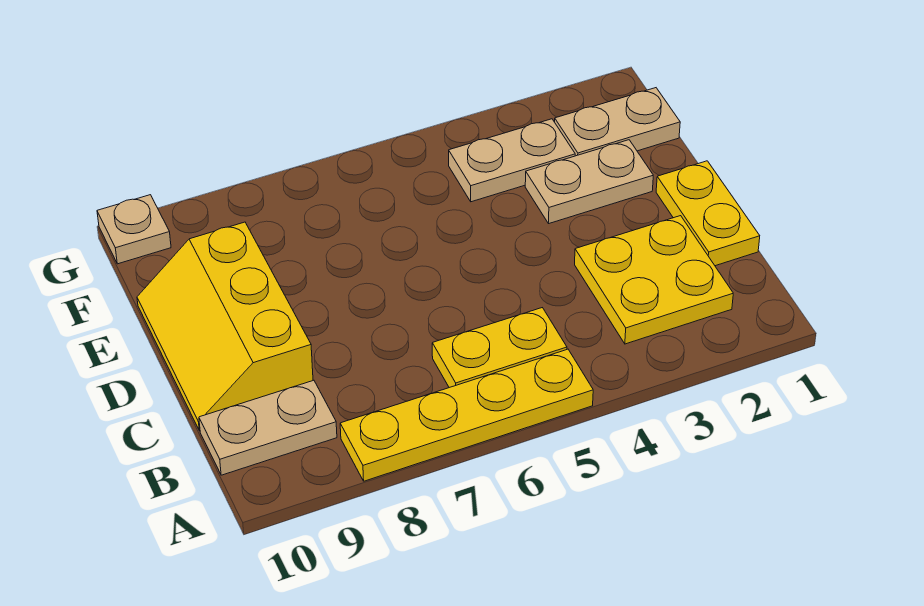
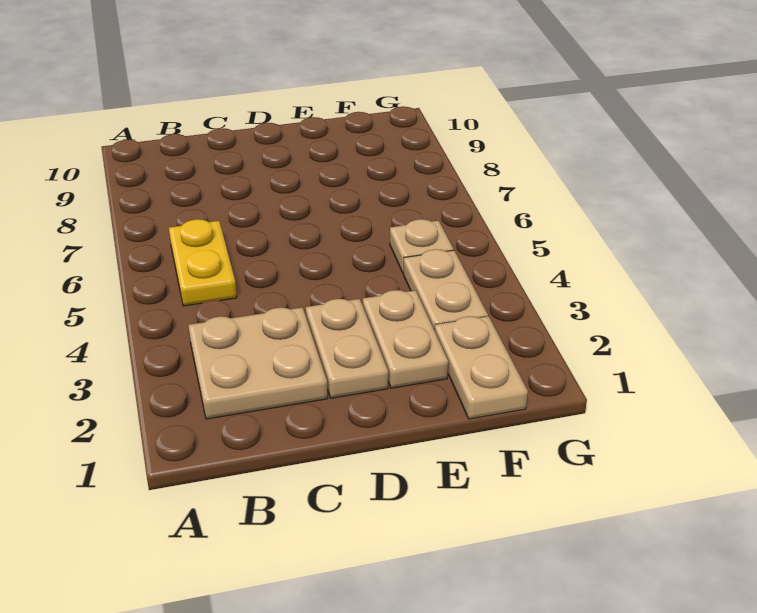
yellow 1x4 plate [340,349,593,481] -> none
yellow 2x2 plate [575,216,733,344] -> tan 2x2 plate [188,307,328,419]
tan 1x2 plate [199,380,337,475] -> tan 1x2 plate moved to [306,299,388,398]
yellow 1x2 plate [656,161,760,266] -> none
yellow 2x3 slope [137,222,313,431] -> none
tan 1x1 plate [97,195,171,264] -> tan 1x1 plate moved to [390,219,454,273]

